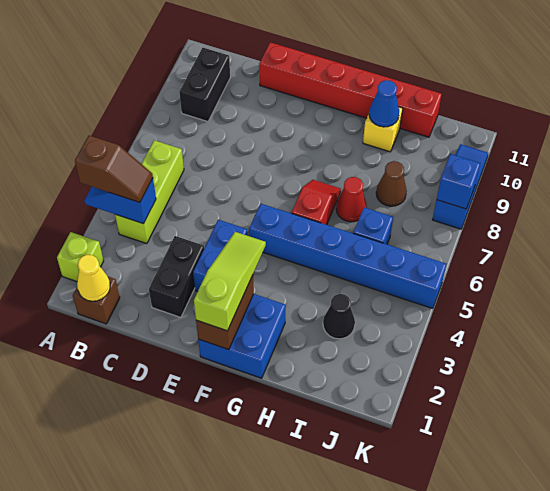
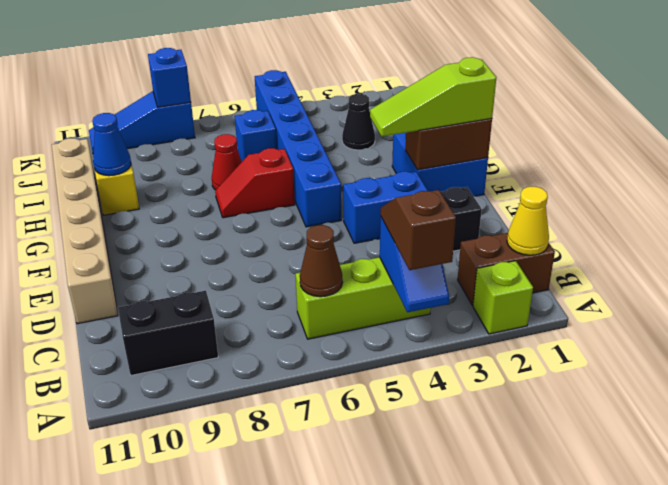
brown 1x1 brick [73,277,120,324] -> brown 1x2 brick [458,233,555,305]
red 1x6 brick [259,42,442,137] -> tan 1x6 brick [52,138,118,324]
brown 1x1 cone [376,161,407,206] -> brown 1x1 cone moved to [300,225,343,297]

